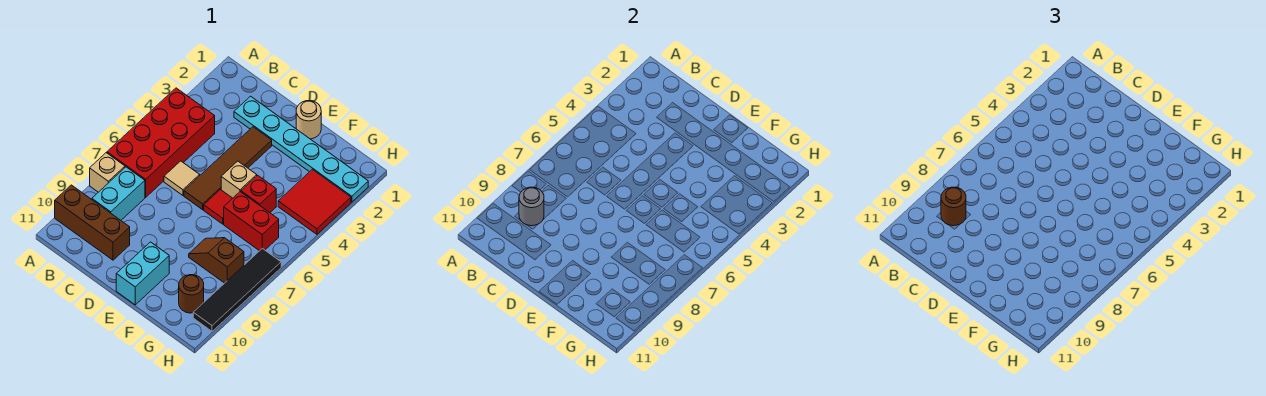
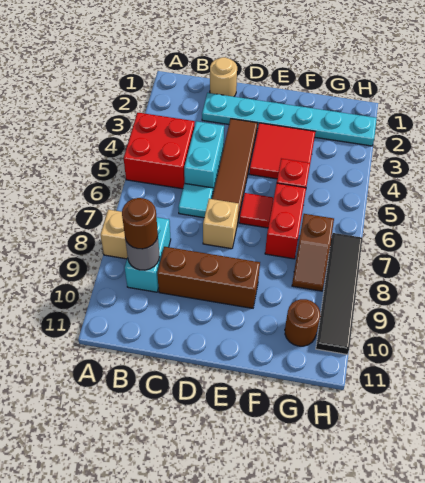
red 2x4 brick [107,88,215,197] -> red 2x2 brick [124,113,195,189]
brown 1x3 brick [55,185,130,260] -> brown 1x3 brick moved to [157,247,260,308]
tan 1x1 tile [164,161,200,195] -> cyan 1x1 tile [178,183,213,218]
tan 1x1 round brick [296,101,321,139] -> tan 1x1 round brick moved to [210,57,237,97]
tan 1x1 brick [221,161,257,198] -> tan 1x1 brick moved to [203,199,239,249]
cyan 1x2 brick [116,242,169,305] -> cyan 1x2 brick moved to [184,121,224,192]
red 1x2 brick [224,192,279,251] -> red 1x2 brick turned to [265,183,306,259]
brown 1x2 slope [189,238,244,283] -> brown 1x2 slope turned to [292,214,334,291]
red 2x2 tile [278,169,351,234] -> red 2x2 tile moved to [249,123,315,179]

